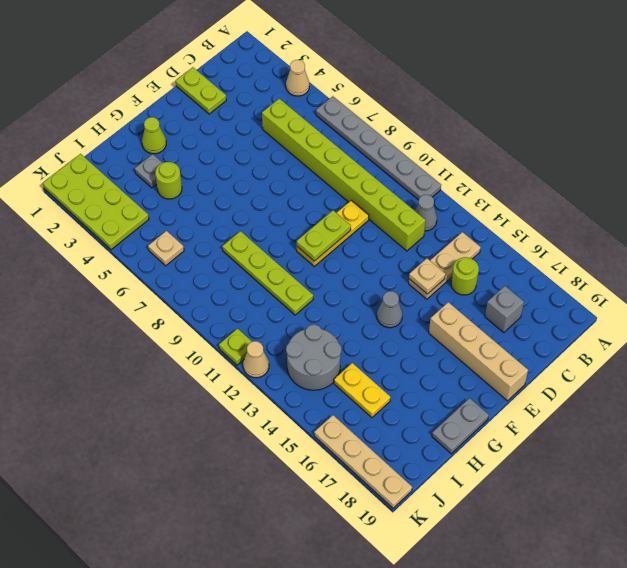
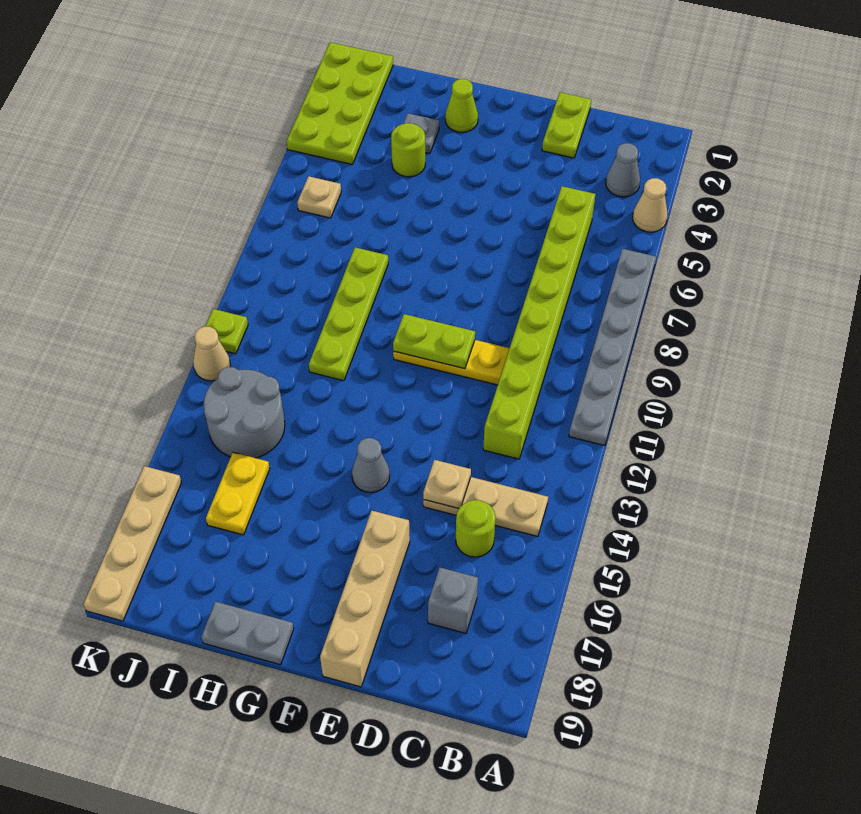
grey 1x1 cone [415,195,437,231] -> grey 1x1 cone moved to [606,143,640,197]

